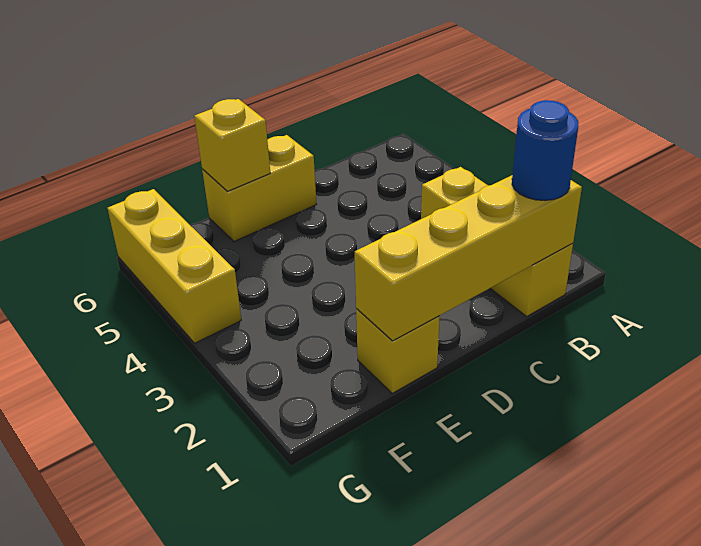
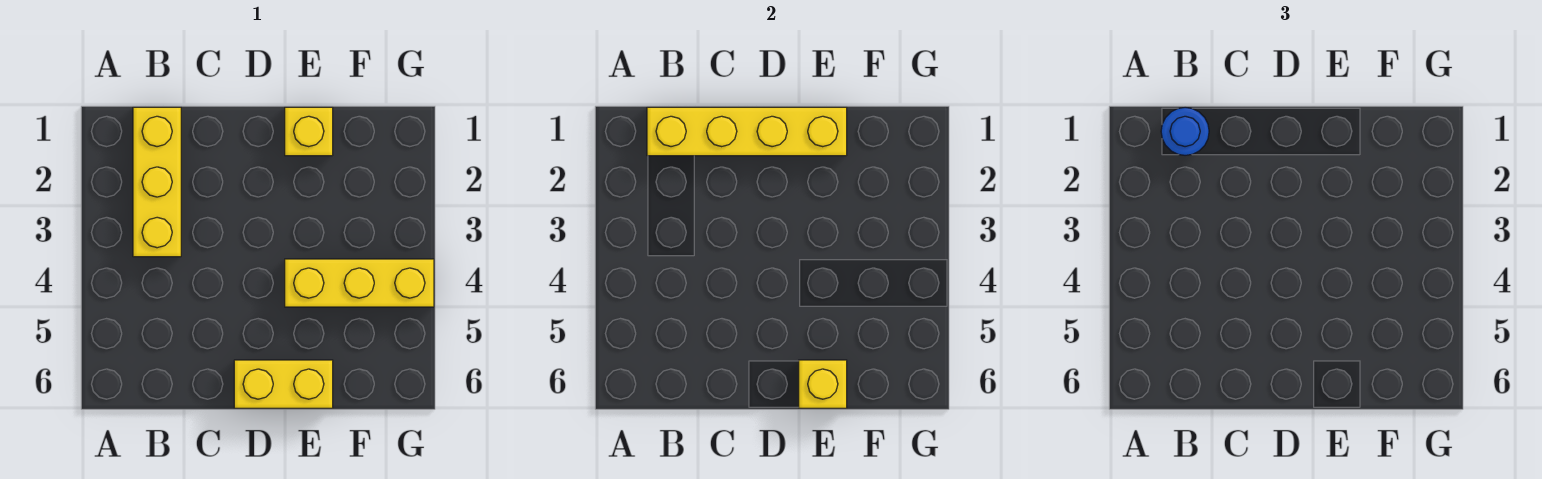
yellow 1x3 brick [108,189,241,343] -> yellow 1x3 brick turned to [285,259,434,307]

